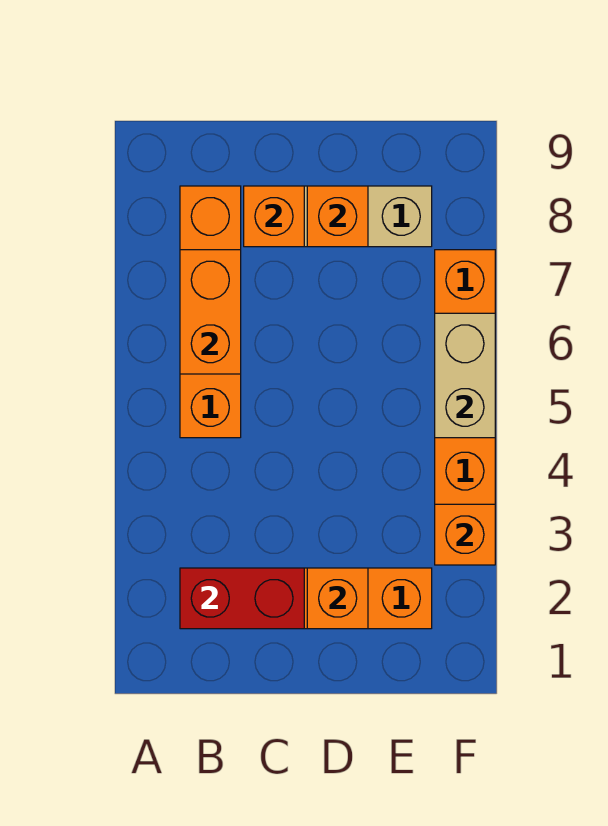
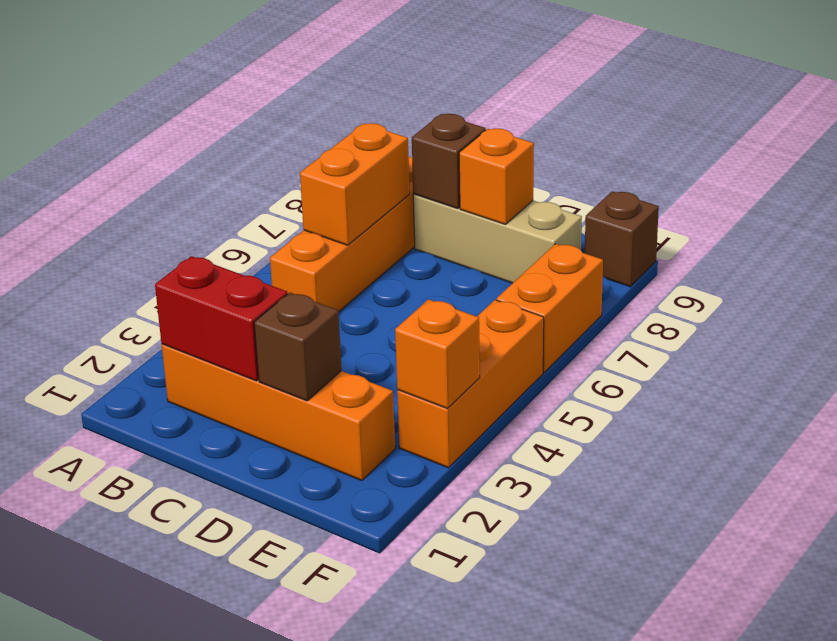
orange 1x1 brick [244,186,304,247] -> brown 1x1 brick [412,114,486,209]
orange 1x1 brick [307,568,368,629] -> brown 1x1 brick [254,293,342,401]
tan 1x2 brick [435,313,495,438] -> none
none -> brown 1x1 brick [585,191,659,287]

